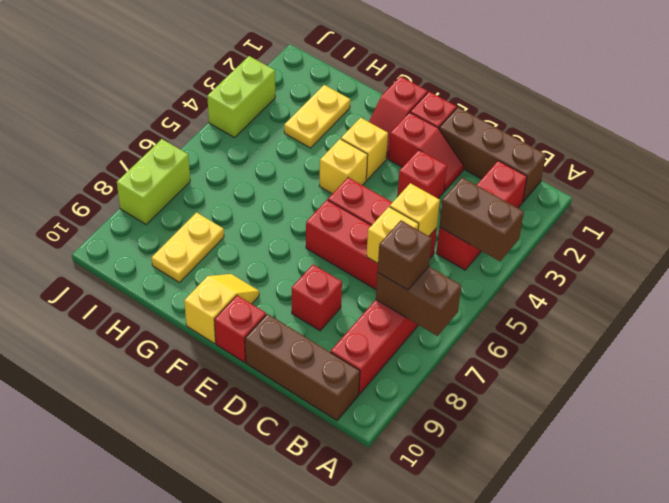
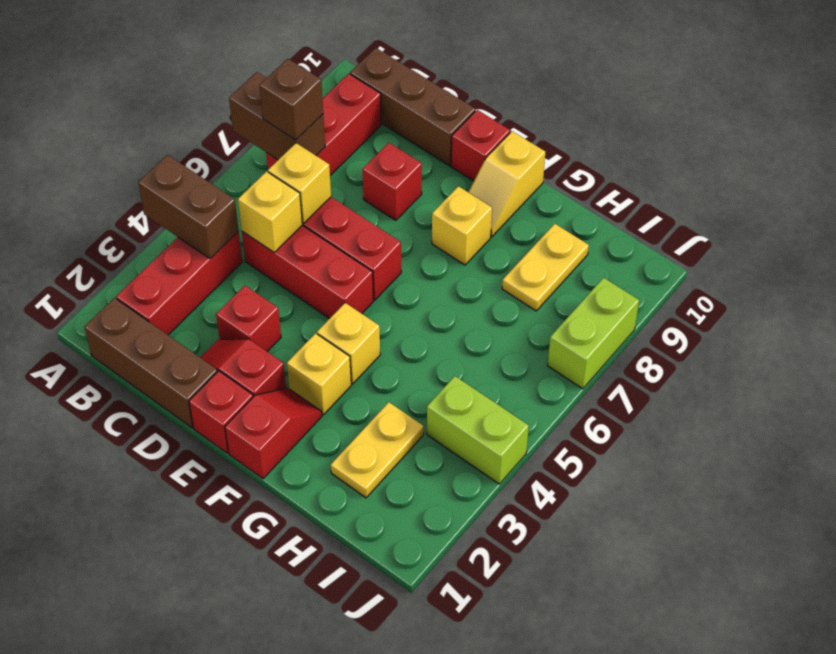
none -> yellow 1x1 brick [432,186,492,265]
lime 1x2 brick [207,56,275,137] -> lime 1x2 brick turned to [427,376,529,484]

